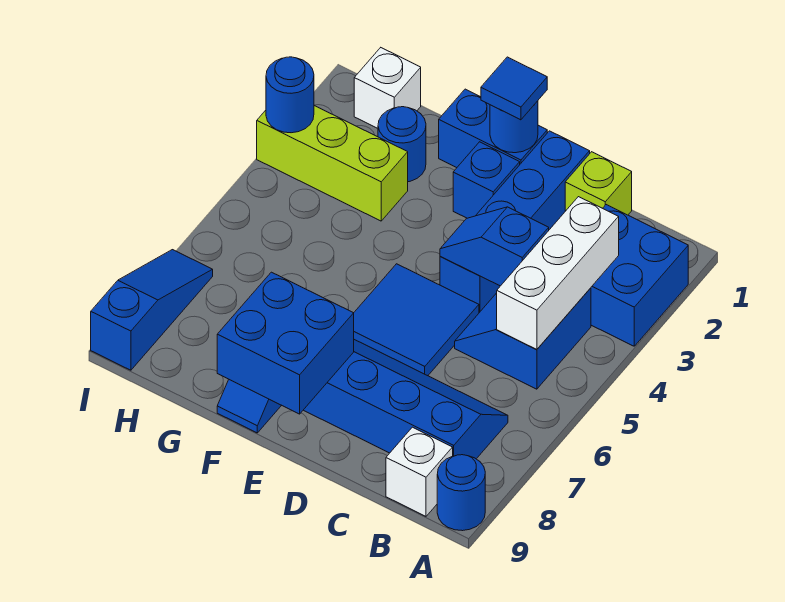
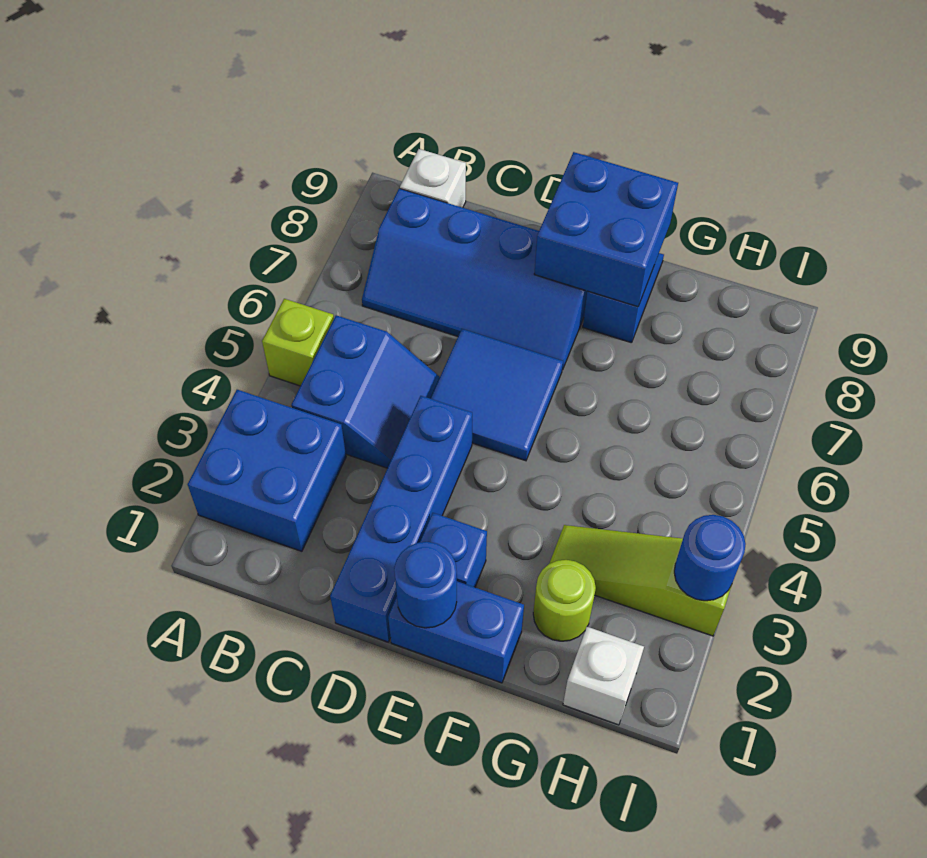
blue 1x1 round brick [437,455,485,531] -> none
white 1x3 brick [497,197,619,349] -> none
lime 1x1 brick [565,152,632,215] -> lime 1x1 brick moved to [262,299,334,386]
blue 1x2 slope [440,207,549,286] -> none
blue 1x1 tile [481,57,547,120] -> none
blue 1x1 round brick [378,107,426,182] -> lime 1x1 round brick [533,560,596,641]
lime 1x3 brick [257,106,408,221] -> lime 1x3 slope [549,525,732,636]
blue 1x3 slope [91,250,213,370] -> none

